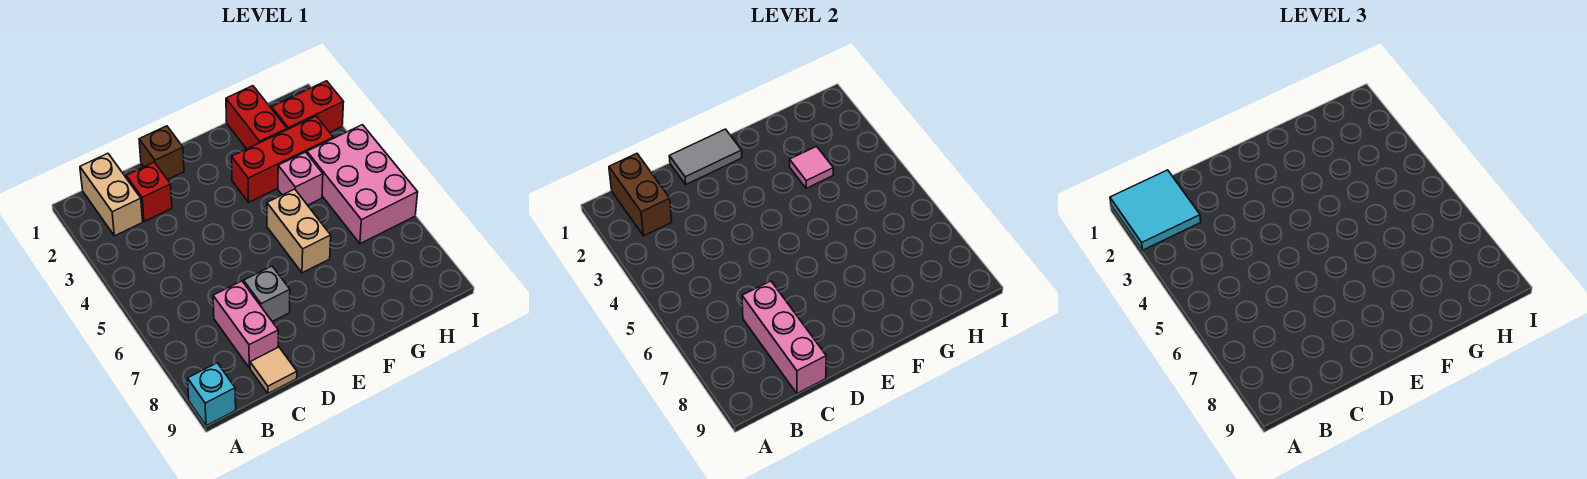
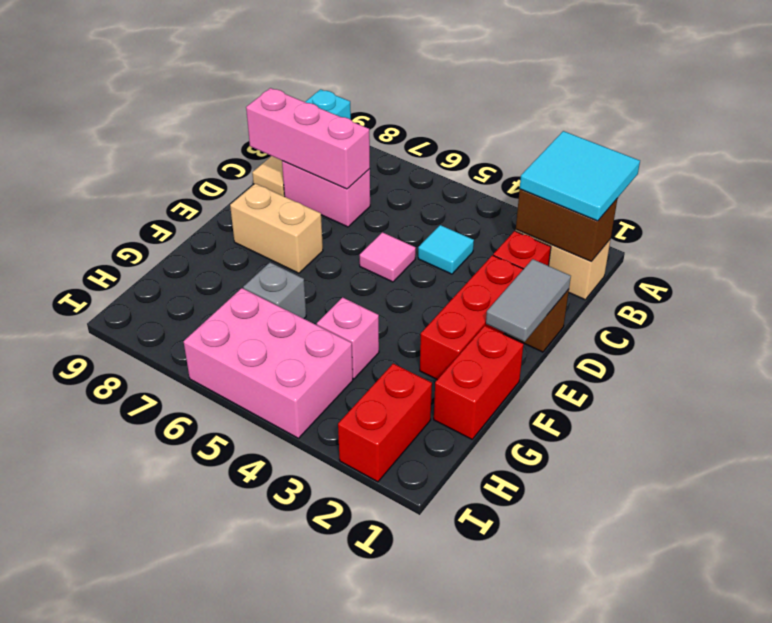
none -> cyan 1x1 tile [418,225,474,274]
grey 1x1 brick [244,266,290,322] -> grey 1x1 brick moved to [243,263,306,319]
red 1x3 brick [232,116,333,202] -> red 1x3 brick moved to [420,255,523,380]
tan 1x2 brick [267,189,331,273] -> tan 1x2 brick moved to [230,184,323,273]
red 1x2 brick [226,86,287,149] -> red 1x2 brick turned to [434,326,524,439]
pink 1x1 tile [790,146,833,188] -> pink 1x1 tile moved to [360,232,416,282]

